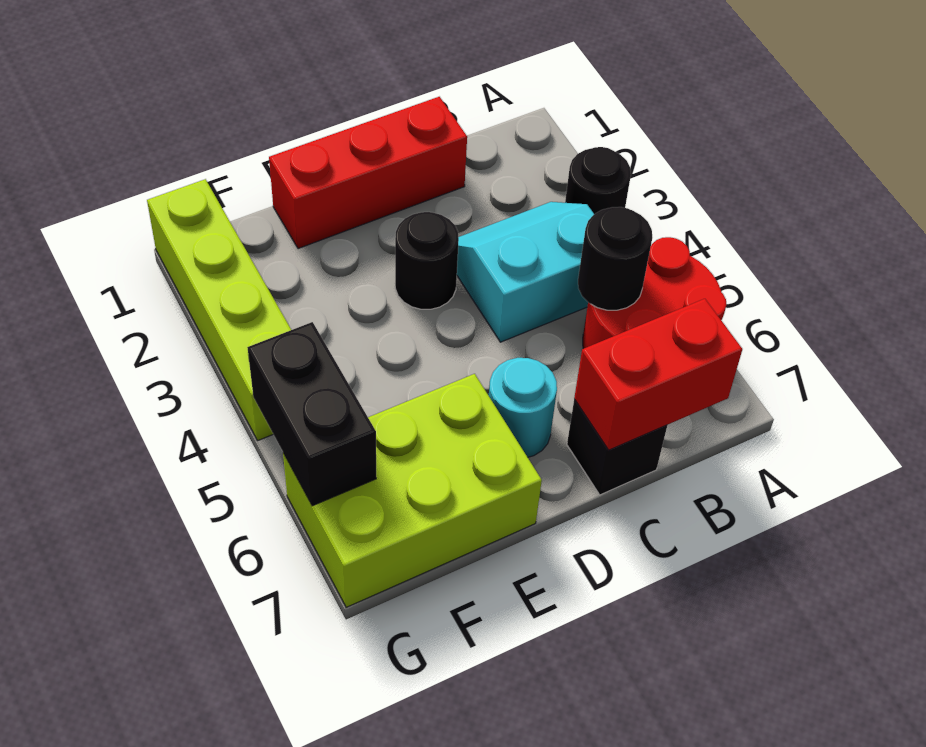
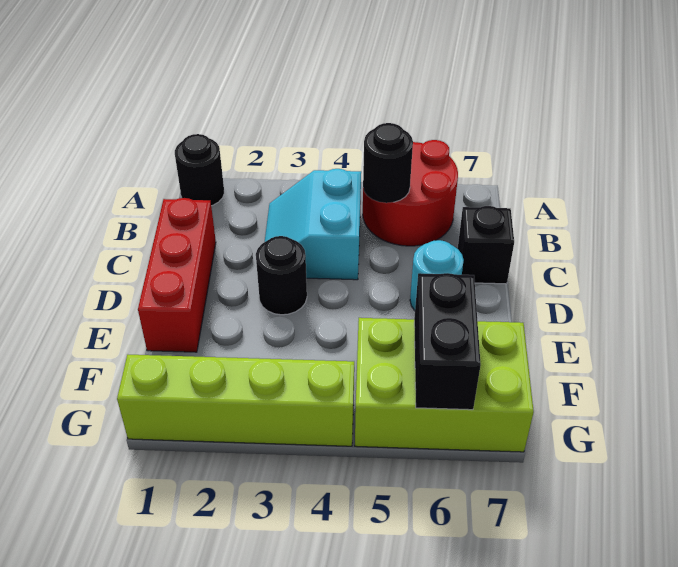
black 1x1 round brick [565,147,631,214] -> black 1x1 round brick moved to [175,134,224,206]
red 1x2 brick [574,299,742,450] -> none
lime 2x3 brick [283,374,542,607] -> lime 2x3 brick turned to [355,318,534,452]
black 1x2 brick [247,322,376,506] -> black 1x2 brick turned to [414,273,481,410]

